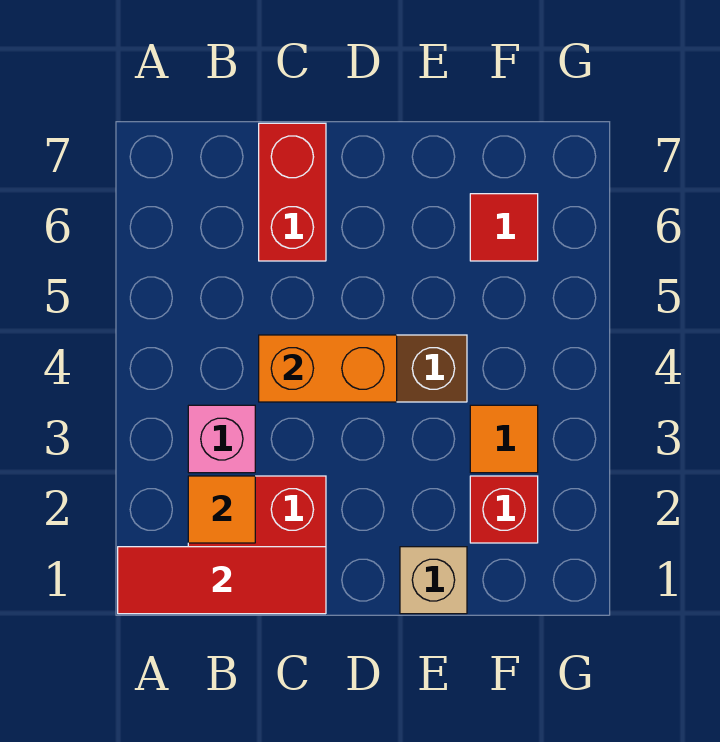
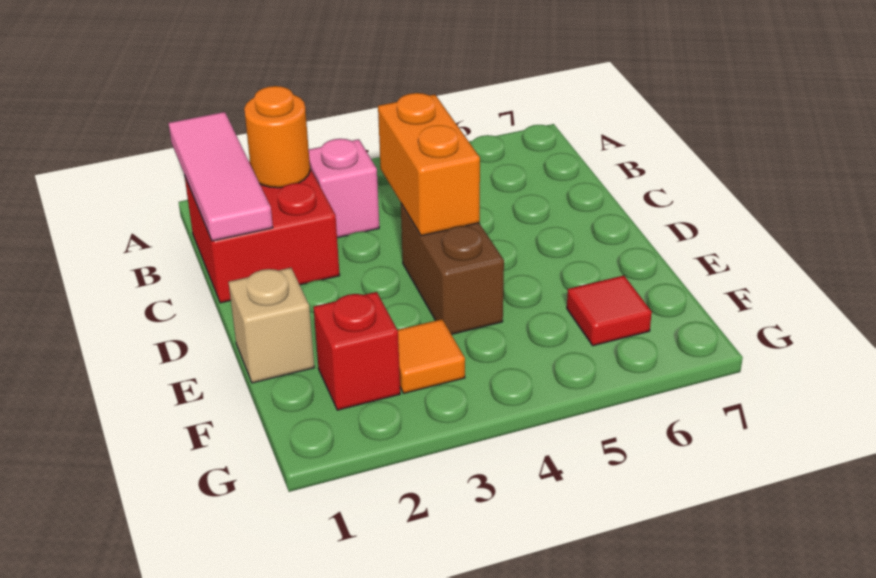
red 1x3 tile [118,547,326,614] -> pink 1x3 tile [169,112,273,241]
orange 1x1 tile [188,476,255,543] -> orange 1x1 round brick [244,86,310,188]
red 1x2 brick [259,123,326,261] -> none

